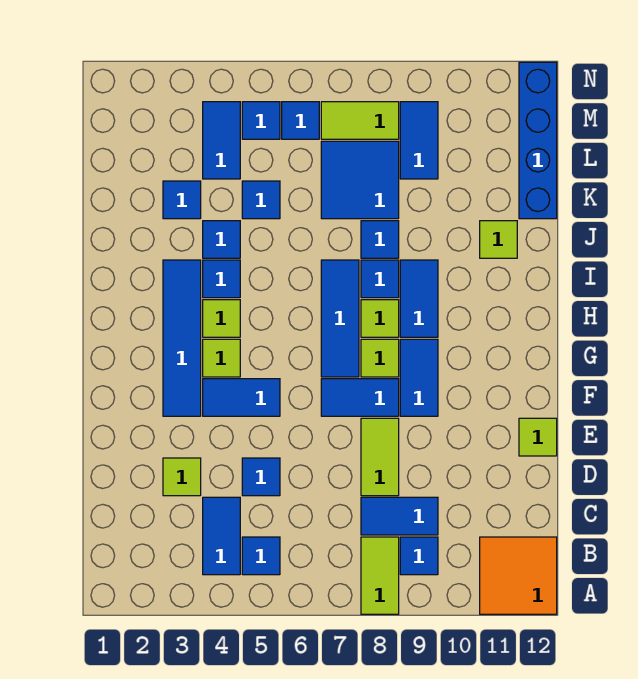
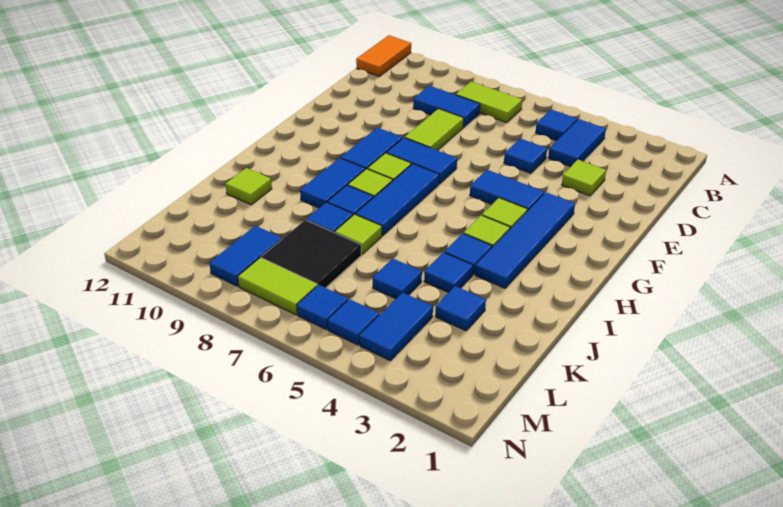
lime 1x2 tile [361,537,399,614] -> lime 1x2 tile turned to [456,82,522,123]
orange 2x2 tile [480,537,557,614] -> orange 1x2 tile [356,35,411,76]
blue 1x1 tile [400,537,438,575] -> none
lime 1x1 tile [519,418,557,456] -> lime 1x1 tile moved to [335,214,382,254]
blue 2x2 tile [321,141,399,219] -> black 2x2 tile [262,220,362,288]
blue 1x4 brick [519,62,557,219] -> none

